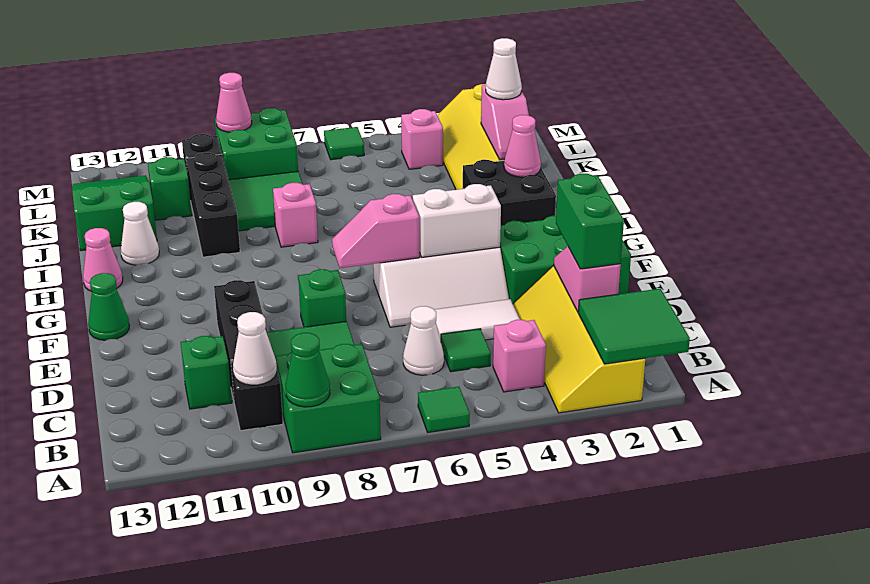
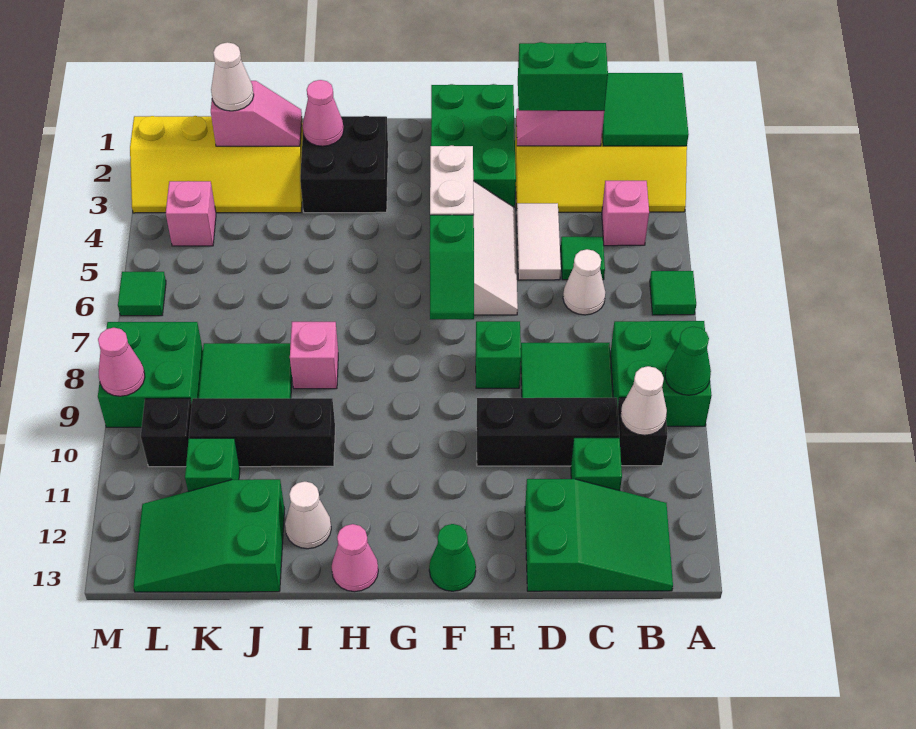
none -> green 2x3 slope [525,479,673,591]
pink 1x2 slope [332,194,420,268] -> green 1x2 slope [430,215,474,319]

